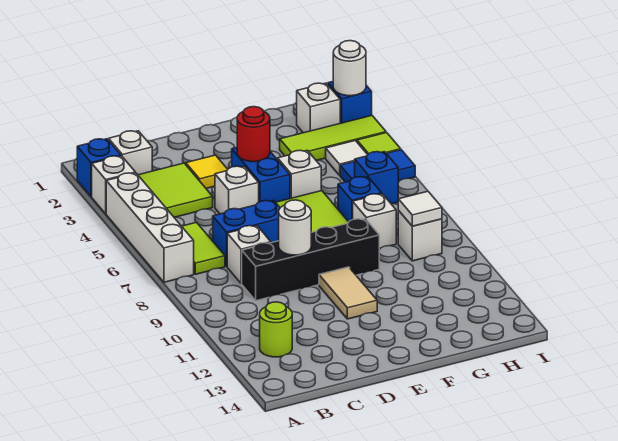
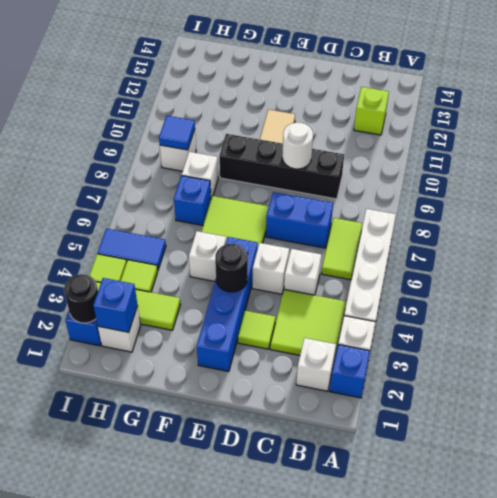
lime 1x1 round brick [260,302,292,357] -> lime 1x1 brick [354,87,389,135]
white 1x1 brick [227,226,271,284] -> white 1x1 brick moved to [284,249,321,295]
yellow 1x1 tile [186,155,228,188] -> lime 1x1 tile [238,311,276,349]
blue 1x2 brick [232,147,290,202] -> blue 1x4 brick [197,237,258,372]
red 1x1 round brick [237,107,270,162] -> black 1x1 round brick [215,244,248,292]
white 1x1 tile [326,141,368,175] -> lime 1x1 tile [121,260,158,292]
blue 1x1 brick [355,152,398,204] -> blue 1x1 brick moved to [93,278,138,332]
white 1x1 tile [398,191,442,226] -> blue 1x1 tile [159,116,195,150]
white 1x1 round brick [333,41,366,96] -> black 1x1 round brick [64,274,98,323]

